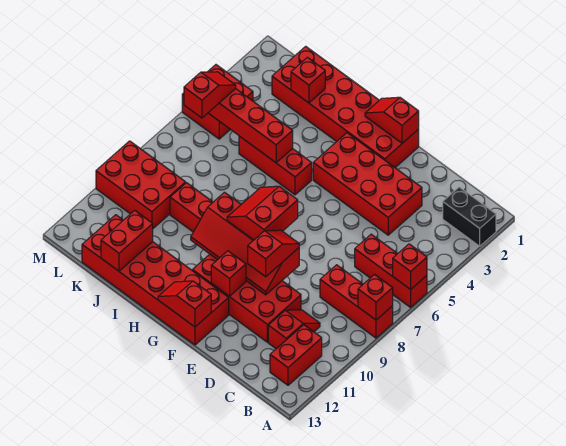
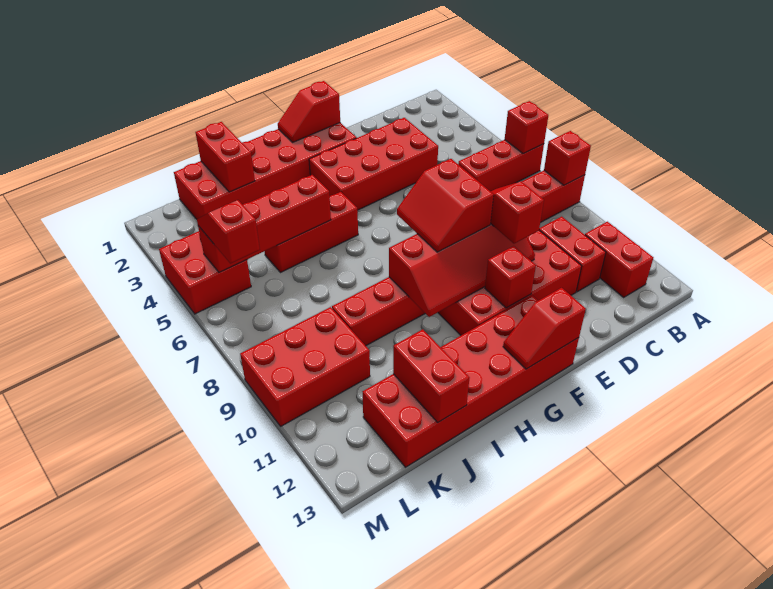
black 1x2 brick [443,187,496,246] -> none
red 1x2 slope [268,310,320,349] -> red 1x2 brick [539,216,606,292]
red 1x1 brick [291,57,325,103] -> red 1x2 brick [195,122,255,192]

